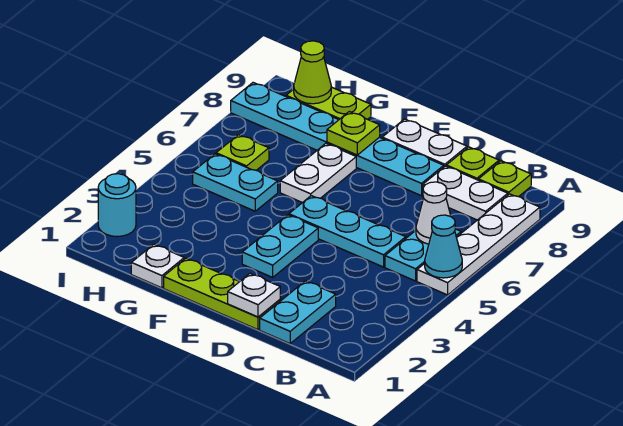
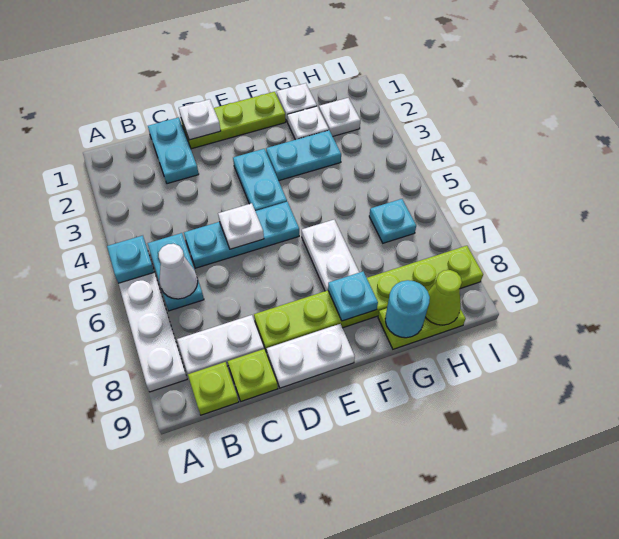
cyan 1x1 cone [425,215,462,278] -> cyan 1x1 plate [107,236,154,283]
none -> white 1x1 plate [218,203,264,249]
cyan 1x6 plate [231,83,444,196] -> lime 1x6 plate [254,246,483,353]
lime 1x1 plate [327,112,380,155] -> cyan 1x1 plate [328,272,378,321]
none -> white 1x1 plate [287,106,329,140]
cyan 1x2 plate [193,154,278,211] -> cyan 1x2 plate moved to [266,130,341,181]
none -> white 1x1 plate [319,98,360,136]
lime 1x1 plate [216,135,269,170] -> cyan 1x1 plate [369,199,416,243]
cyan 1x1 round brick [98,174,136,237] -> cyan 1x1 round brick moved to [385,280,430,338]

